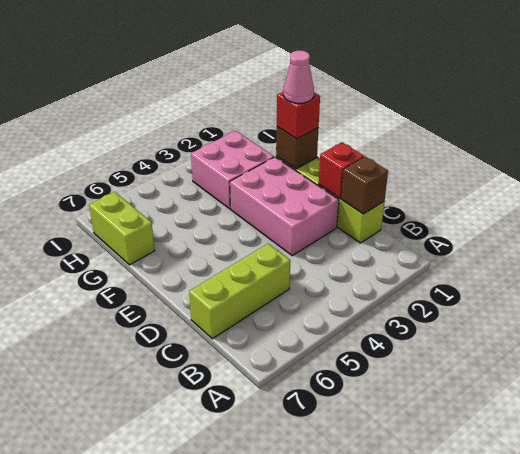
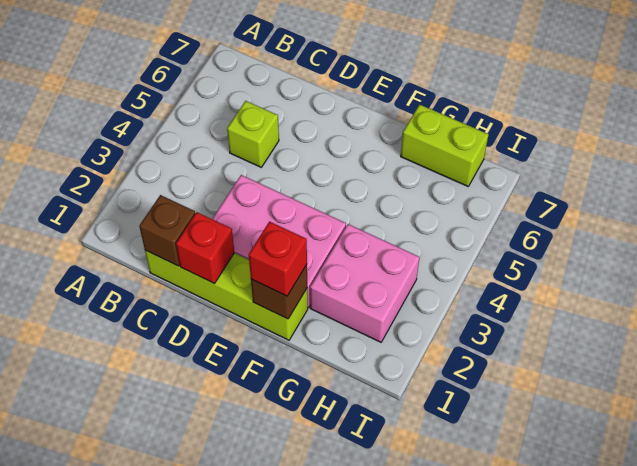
lime 1x3 brick [189,244,290,339] -> lime 1x1 brick [227,101,279,167]
pink 1x1 cone [283,51,314,103] -> none

